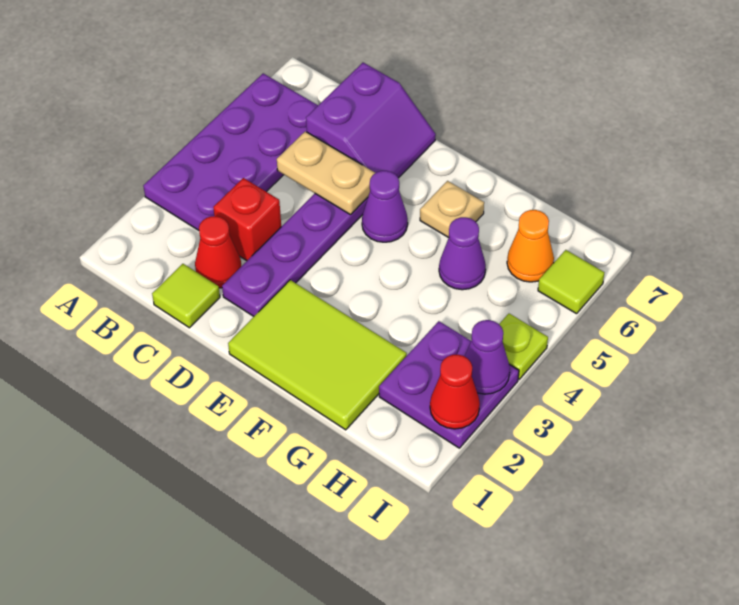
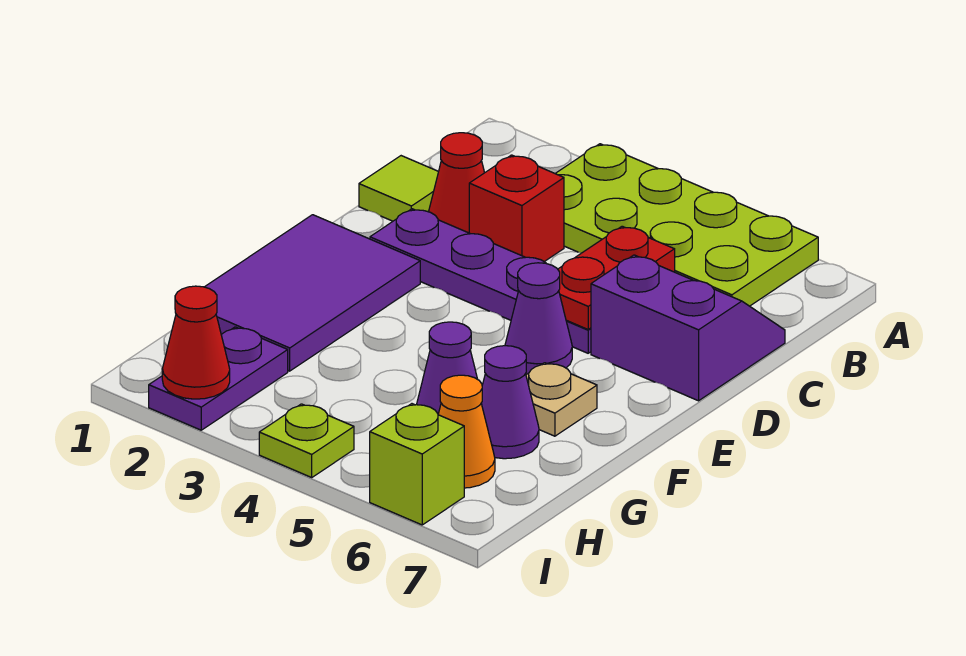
purple 2x4 plate [143,73,318,230] -> lime 2x4 plate [555,144,818,306]
tan 1x2 plate [277,131,375,215] -> red 1x2 plate [558,226,675,329]
purple 2x2 slope [306,63,436,178] -> purple 2x2 slope turned to [591,255,785,401]
lime 2x3 tile [228,280,407,430] -> purple 2x3 tile [205,215,420,371]
purple 2x2 plate [379,321,519,448] -> purple 1x2 plate [149,327,288,430]
purple 1x1 cone [464,320,510,394] -> purple 1x1 cone moved to [481,346,539,459]
lime 1x1 tile [538,250,604,314] -> lime 1x1 brick [370,404,464,525]

